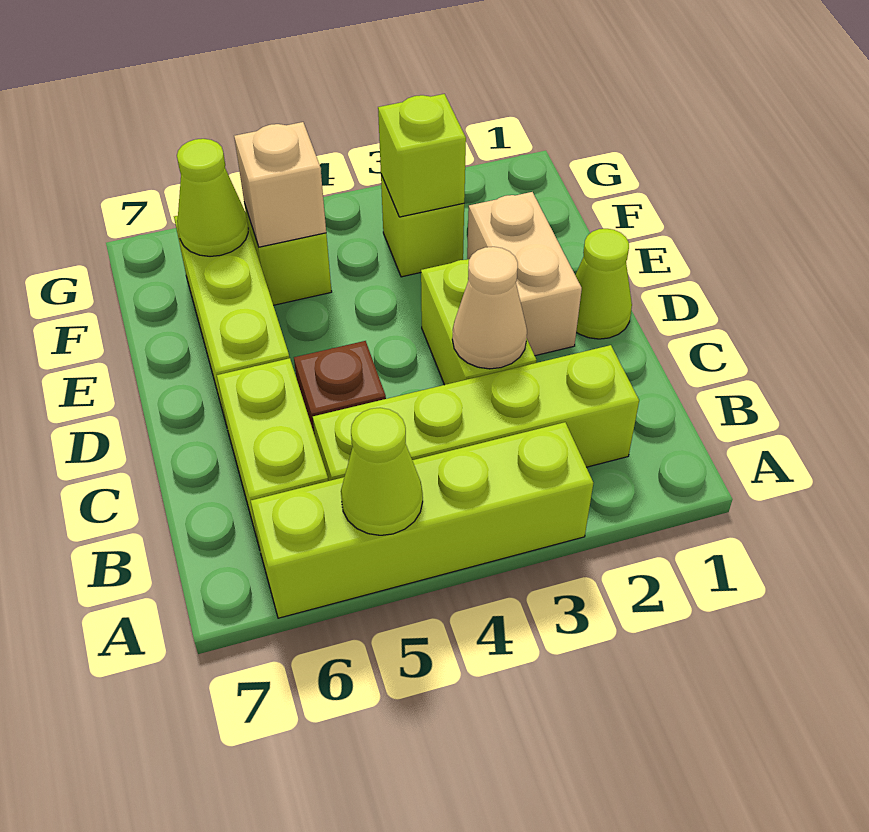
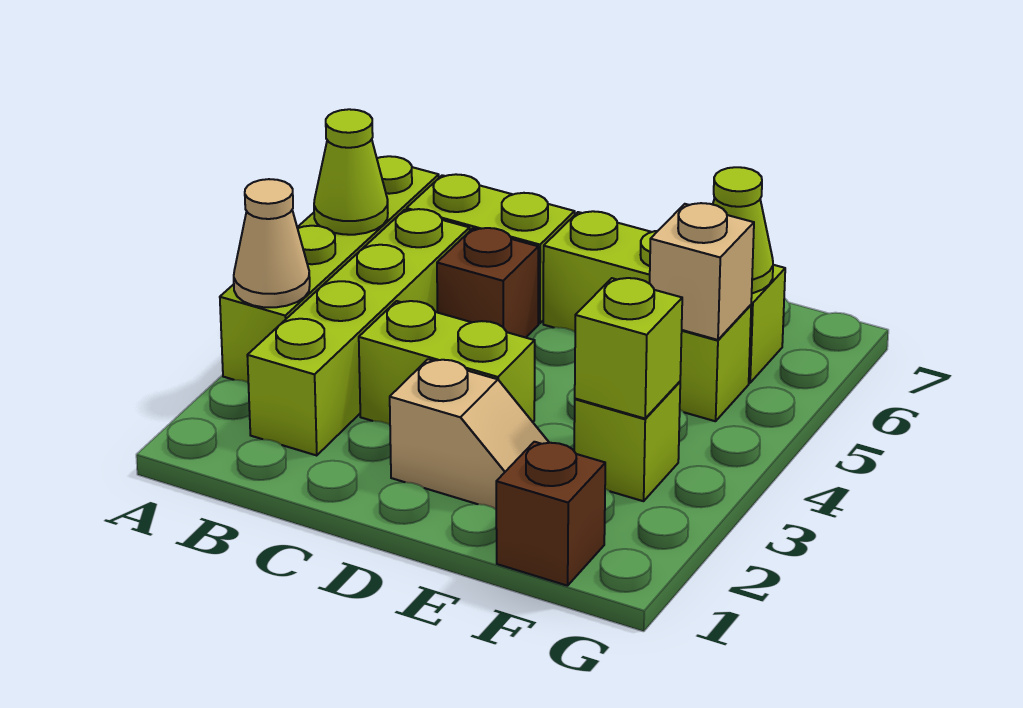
tan 1x1 cone [452,247,527,369] -> tan 1x1 cone moved to [234,179,310,307]
lime 1x1 cone [575,229,632,339] -> none
tan 1x2 brick [467,192,582,356] -> tan 1x2 slope [390,359,549,509]
none -> brown 1x1 brick [496,442,605,586]

